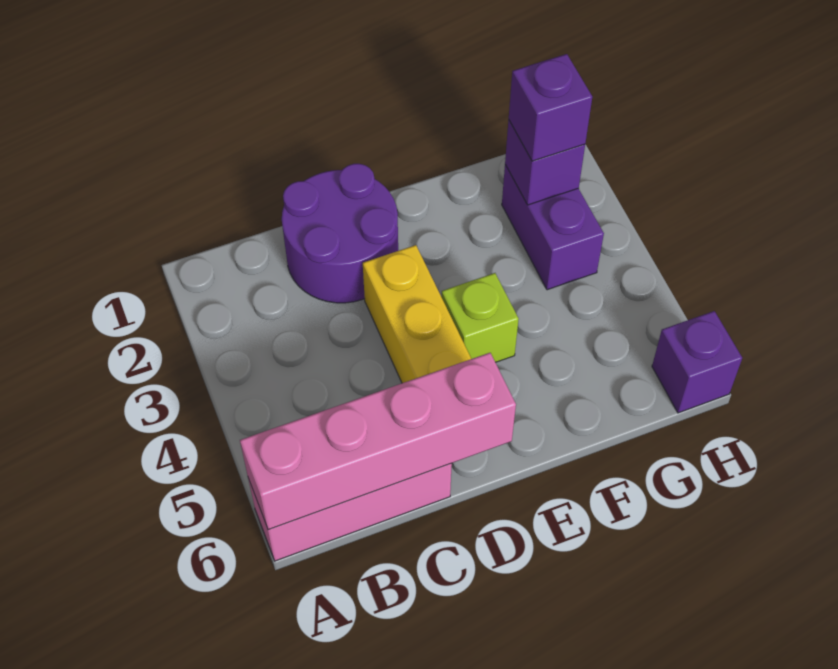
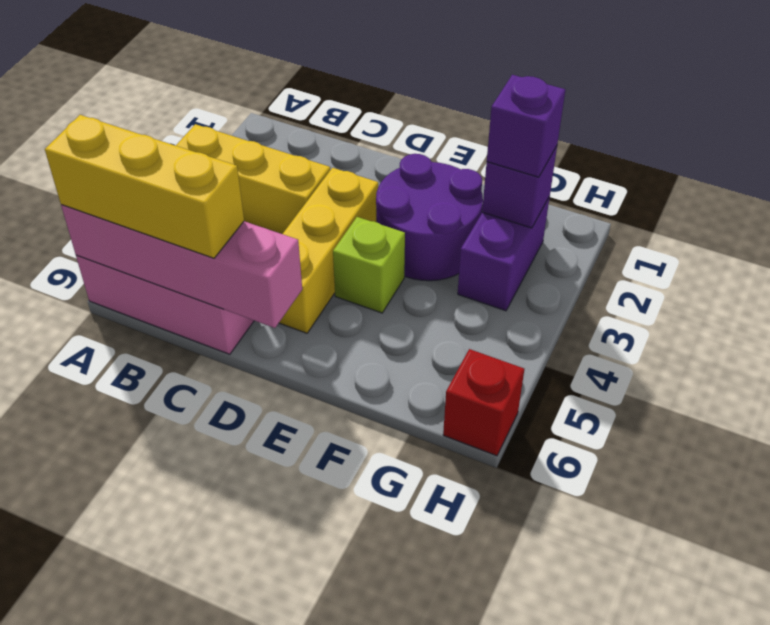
none -> yellow 1x3 brick [176,124,330,234]
none -> yellow 1x3 brick [45,115,244,258]
purple 2x2 round brick [282,164,398,303] -> purple 2x2 round brick moved to [376,154,483,281]
purple 1x1 brick [652,311,742,413] -> red 1x1 brick [443,349,524,456]

